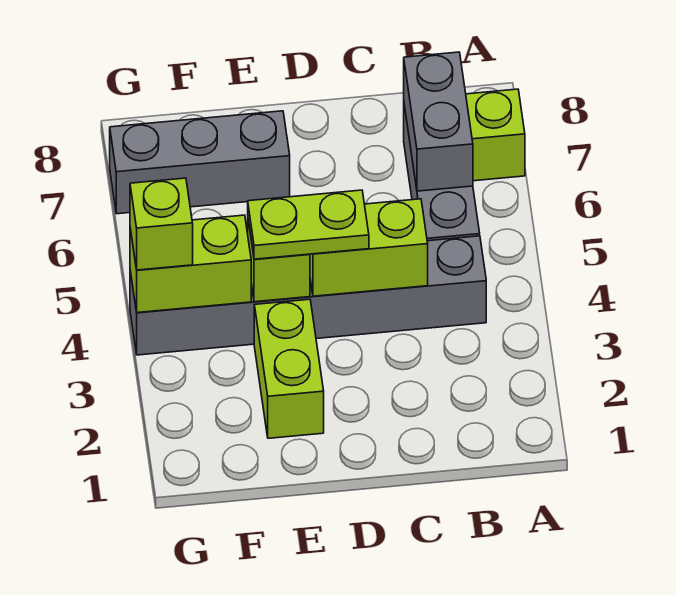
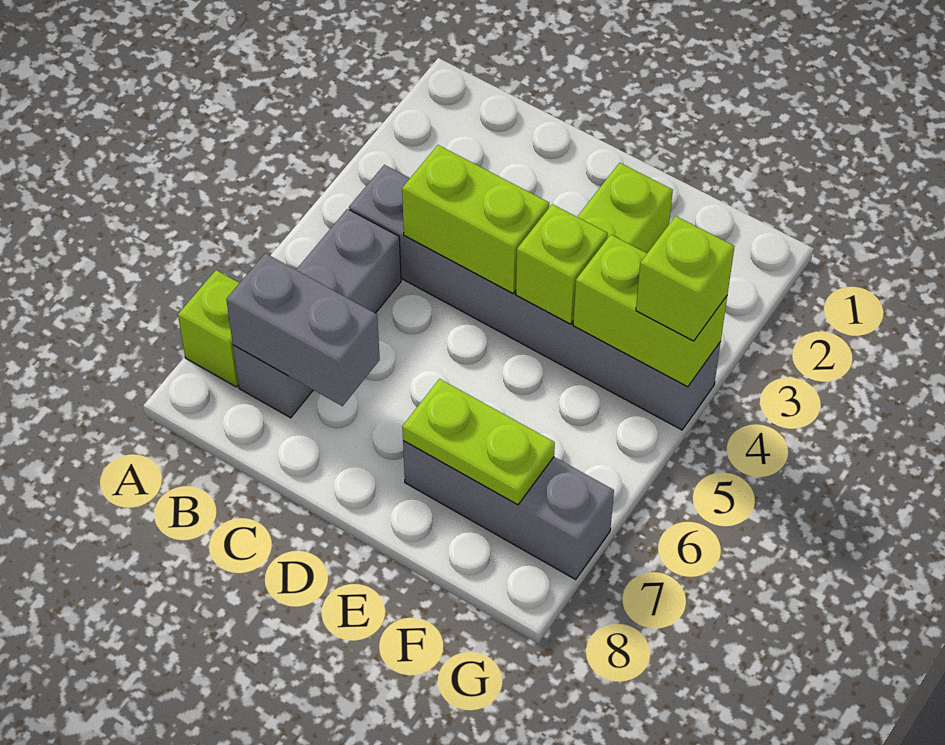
grey 1x2 brick [404,52,473,191] -> grey 1x2 brick turned to [226,253,380,406]
lime 1x2 plate [248,190,369,259] -> lime 1x2 plate moved to [402,379,555,505]

